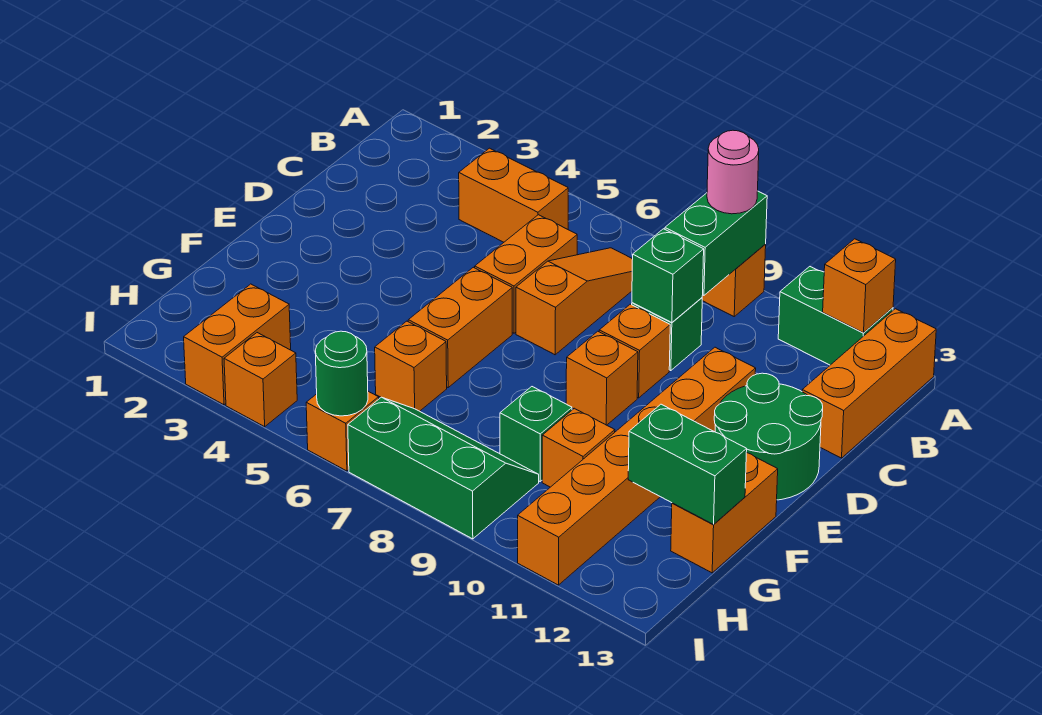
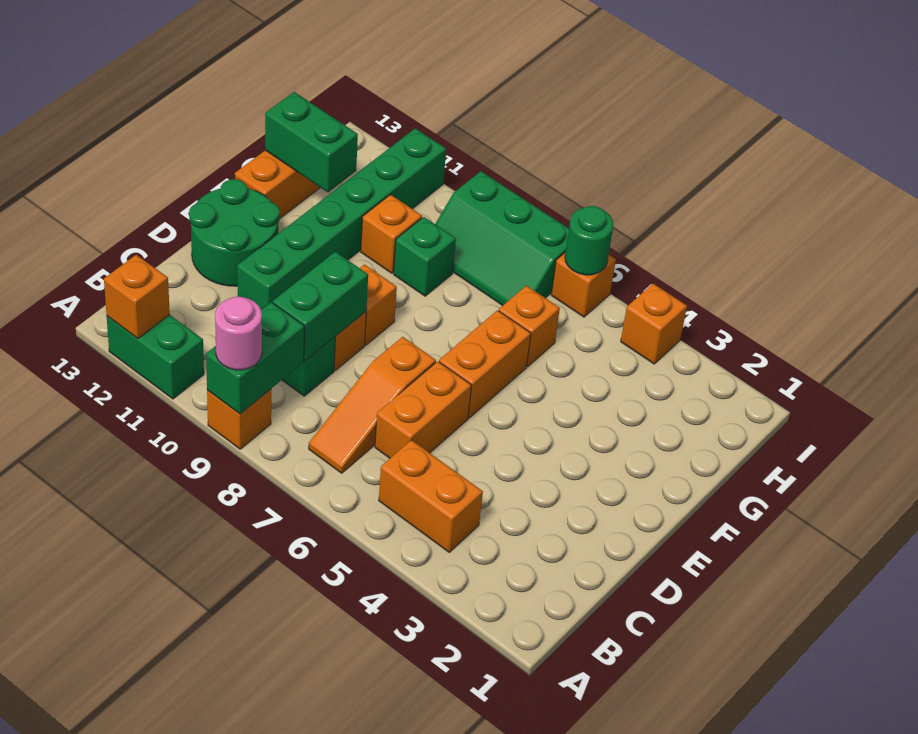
orange 1x3 brick [802,309,936,458] -> none
green 1x1 brick [632,229,704,323] -> green 1x2 brick [273,252,368,361]
orange 1x6 brick [518,347,756,585] -> green 1x6 brick [237,128,446,310]
orange 1x2 brick [184,284,291,405] -> none

